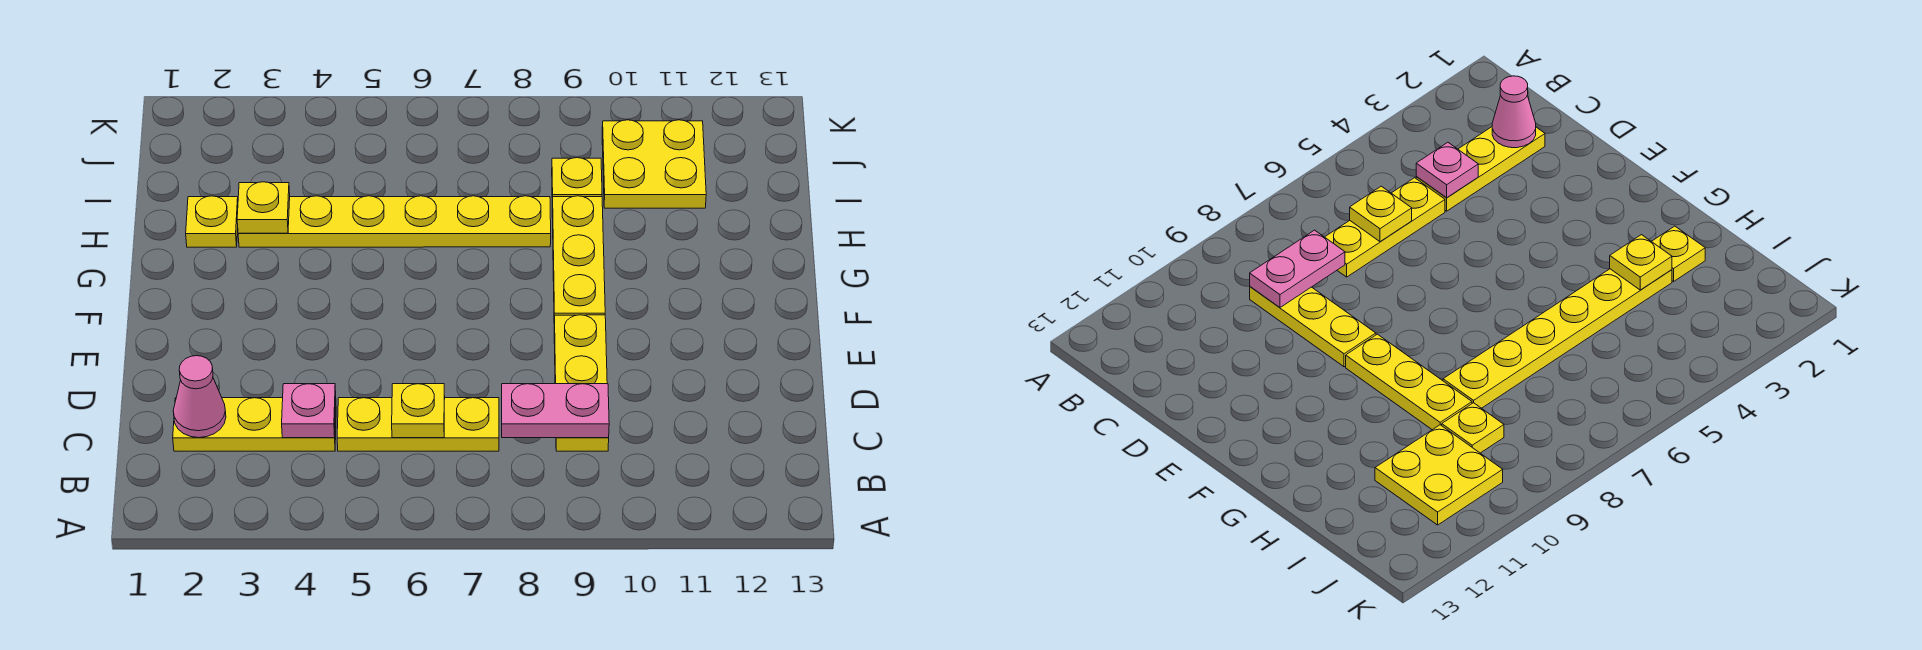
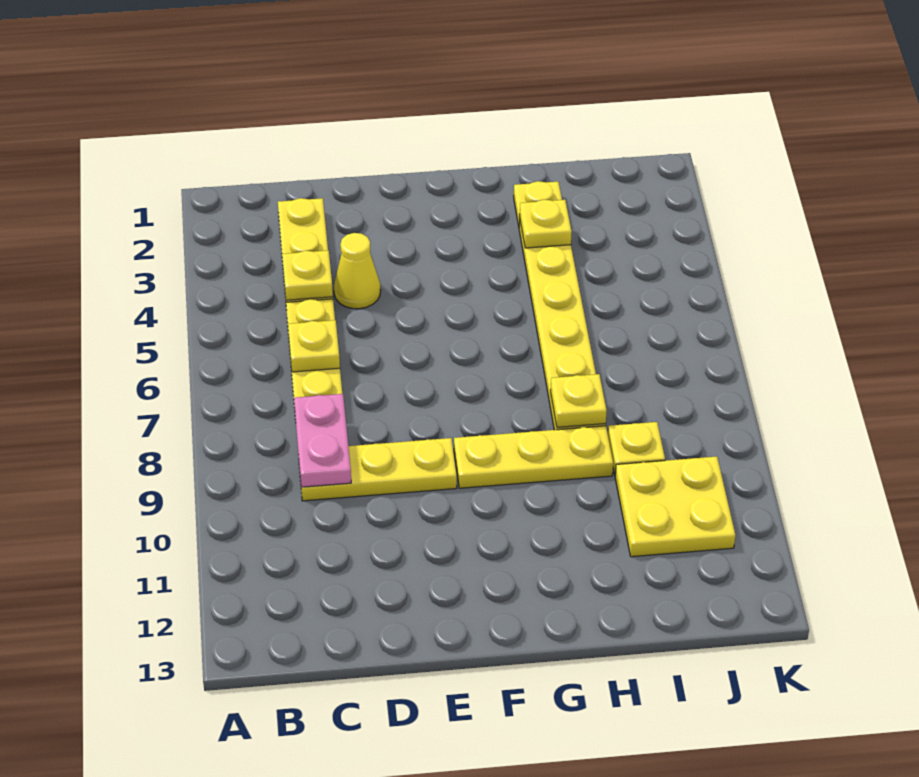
pink 1x1 cone [173,356,226,438] -> none
pink 1x1 plate [282,384,336,438] -> yellow 1x1 plate [282,251,333,300]
none -> yellow 1x1 cone [334,233,381,309]
none -> yellow 1x1 plate [551,374,607,427]

